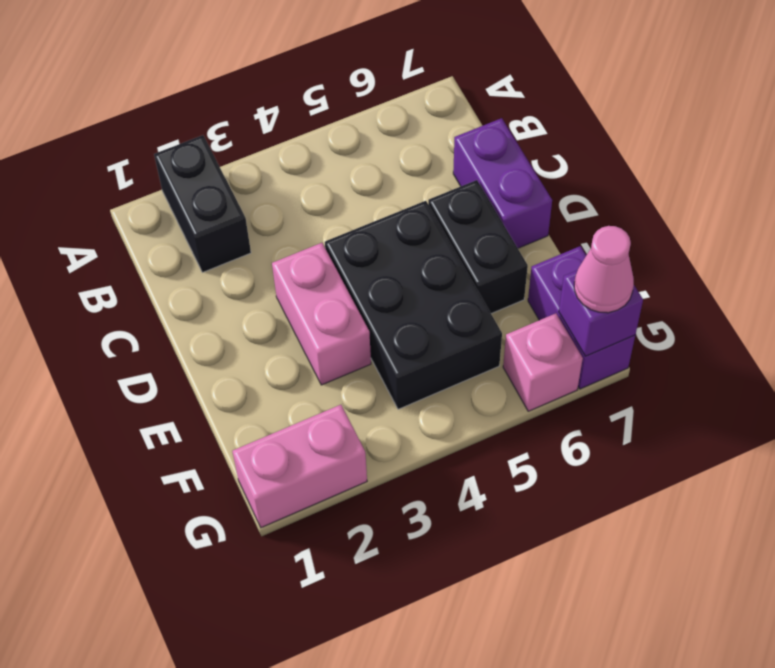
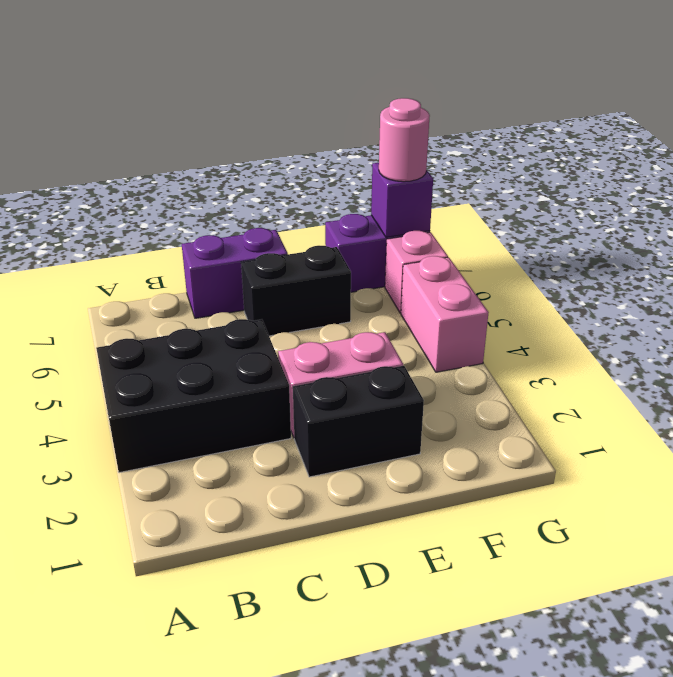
black 1x2 brick [154,135,251,272] -> black 1x2 brick moved to [293,366,424,477]
black 2x3 brick [325,201,502,409] -> black 2x3 brick moved to [96,319,291,473]
pink 1x2 brick [232,405,367,528] -> pink 1x2 brick moved to [401,256,489,372]
pink 1x1 cone [574,226,634,313] -> pink 1x1 round brick [379,98,430,182]

